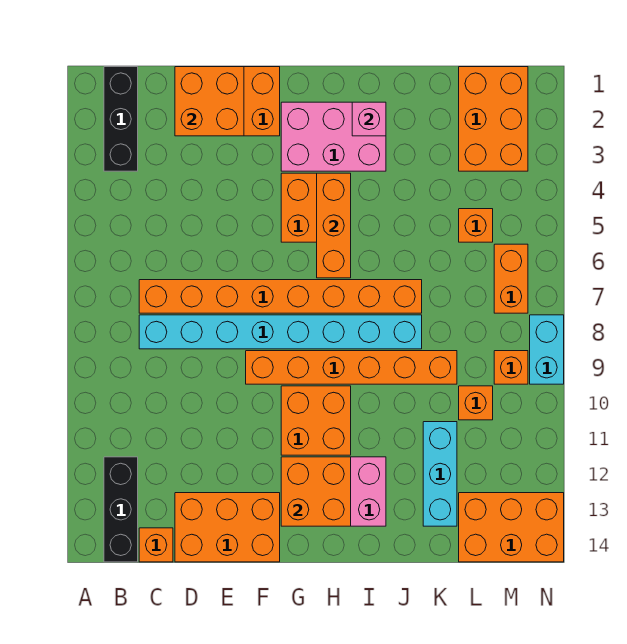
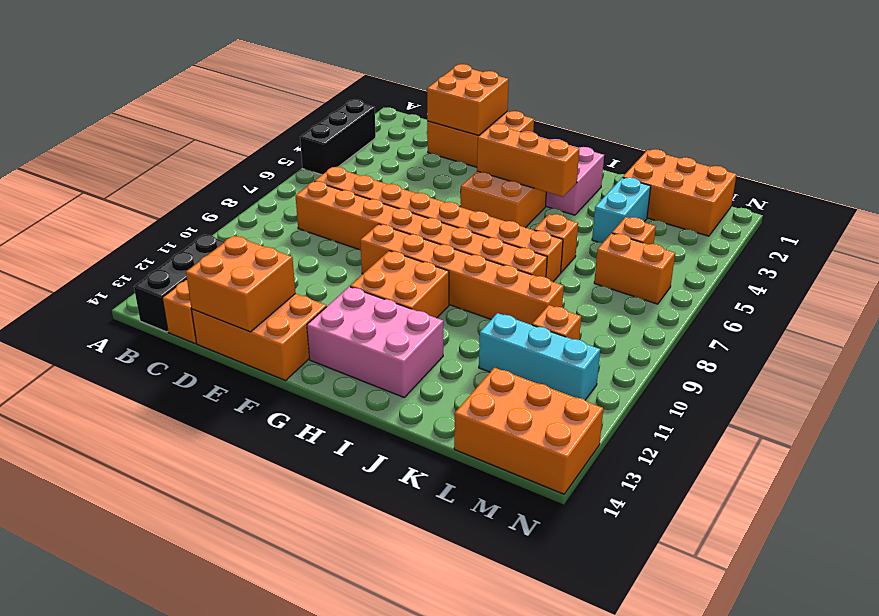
black 1x3 brick [104,67,138,171] -> black 1x3 brick moved to [300,99,376,175]
cyan 1x8 brick [139,315,422,349] -> orange 1x8 brick [296,181,547,277]
orange 2x2 brick [281,457,351,526] -> orange 2x2 brick moved to [186,236,296,332]
orange 1x3 brick [317,173,351,278] -> orange 1x3 brick turned to [477,124,579,197]
pink 1x1 brick [352,102,386,136] -> none
cyan 1x3 brick [423,422,457,526] -> cyan 1x3 brick turned to [479,313,600,400]
orange 2x3 brick [459,67,528,171] -> orange 2x3 brick turned to [623,149,736,236]
orange 1x2 brick [494,244,528,313] -> orange 1x2 brick turned to [594,233,675,304]
orange 1x1 brick [494,351,528,384] -> orange 1x1 brick moved to [534,214,578,272]
cyan 1x2 brick [530,315,564,384] -> cyan 1x2 brick moved to [592,178,651,243]

